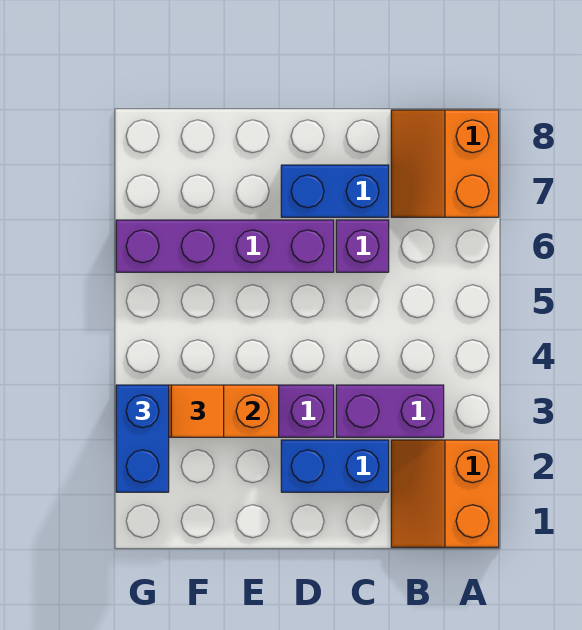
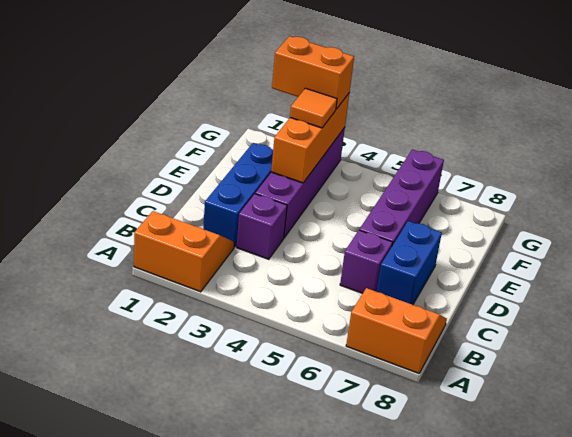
purple 1x2 brick [336,385,444,437] -> purple 1x1 brick [237,194,287,259]
blue 1x2 brick [281,440,389,492] -> blue 1x3 brick [203,143,273,247]
blue 1x2 brick [116,385,169,492] -> orange 1x2 brick [272,36,354,109]

